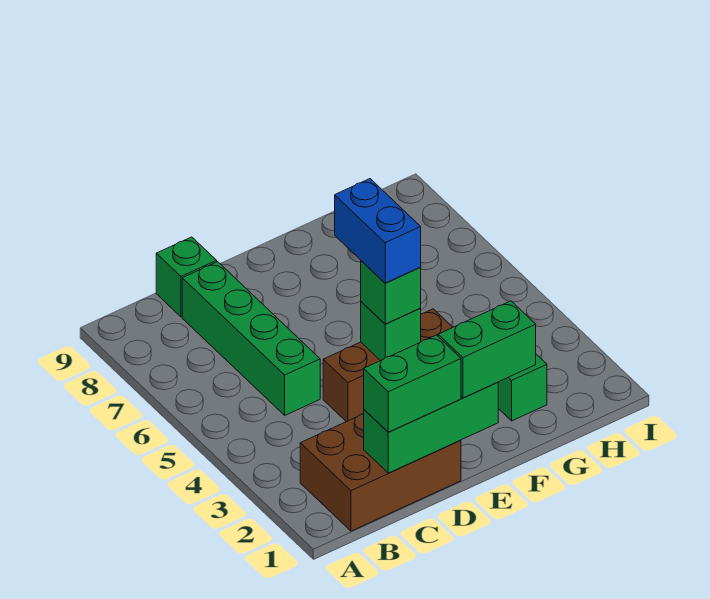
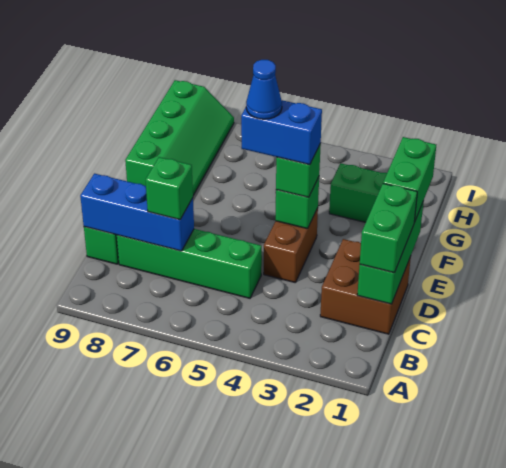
brown 2x3 brick [300,414,461,531] -> brown 2x2 brick [320,239,411,334]
none -> blue 1x3 brick [80,174,194,251]
none -> green 1x1 brick [146,157,193,220]
brown 1x3 brick [323,309,453,422] -> brown 1x2 brick [264,208,318,283]
none -> blue 1x1 cone [246,60,282,119]
none -> green 2x4 slope [125,80,234,195]

